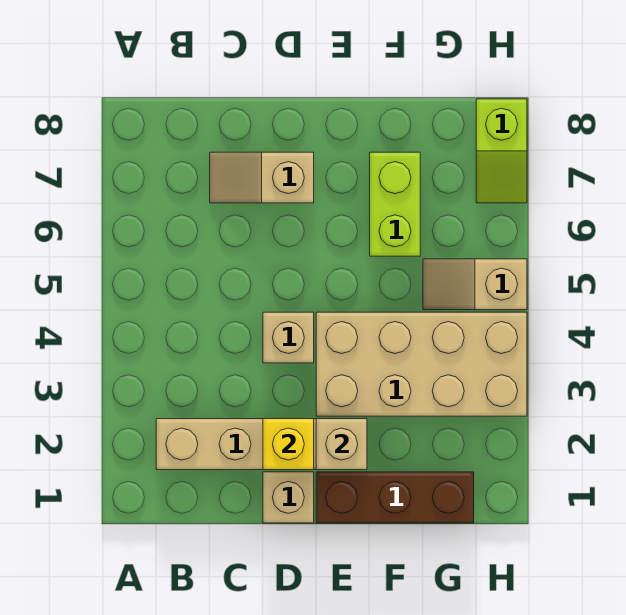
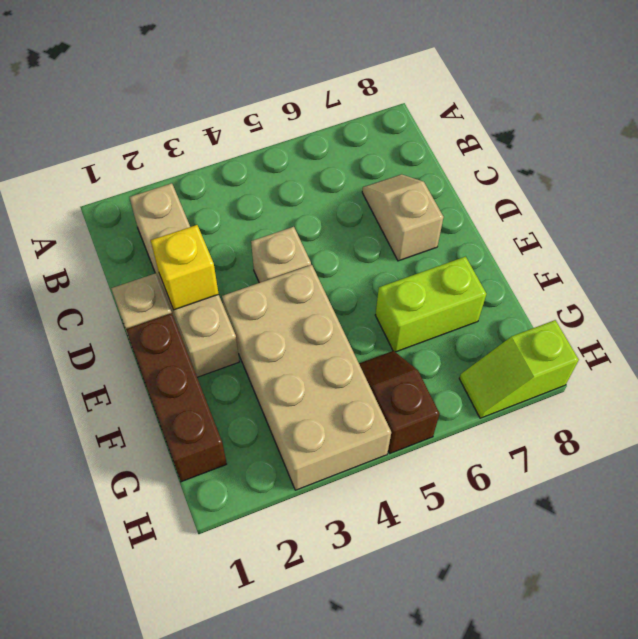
tan 1x1 brick [316,419,367,470] -> none
tan 1x2 slope [423,259,527,310] -> brown 1x2 slope [359,351,440,453]

